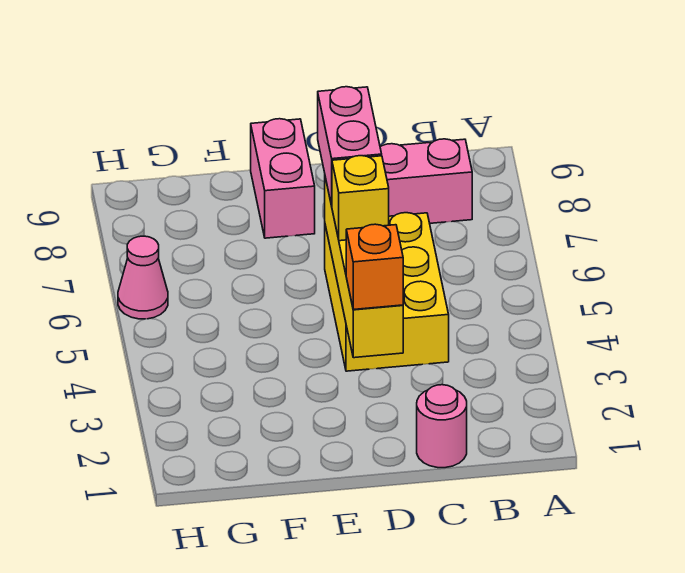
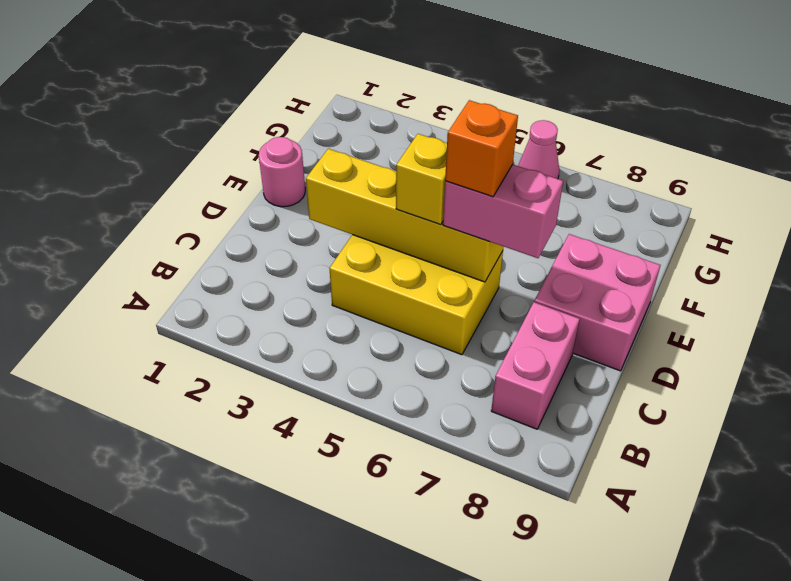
pink 1x1 round brick [417,385,467,468] -> pink 1x1 round brick moved to [259,137,305,207]
orange 1x1 brick [346,224,403,310] -> orange 1x1 brick moved to [445,100,518,197]
pink 1x2 brick [251,119,315,238] -> pink 2x2 brick [534,234,661,371]

